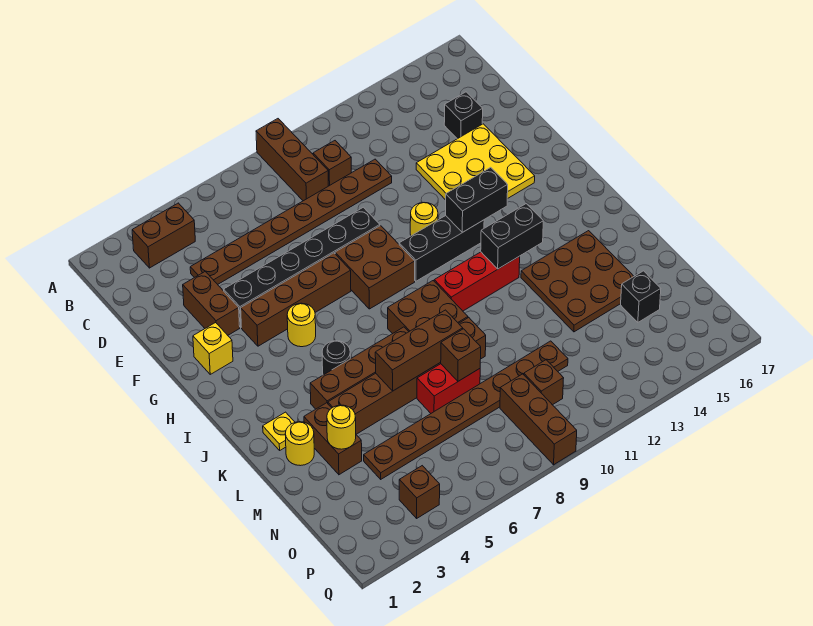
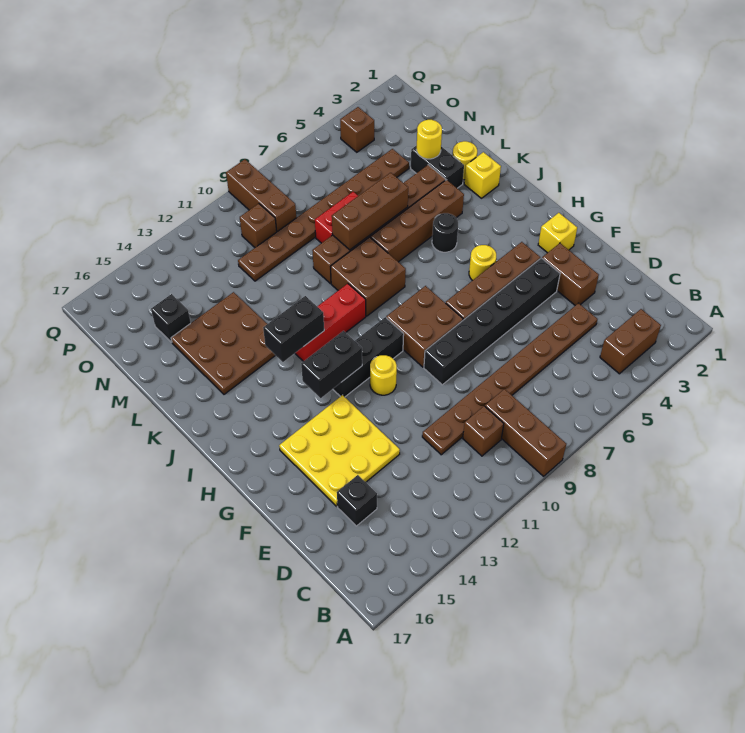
yellow 1x1 plate [263,412,295,450] -> yellow 1x1 brick [464,152,501,198]
brown 1x2 brick [304,403,362,475] -> black 1x2 brick [411,145,464,188]
brown 1x1 brick [440,329,481,381] -> none

